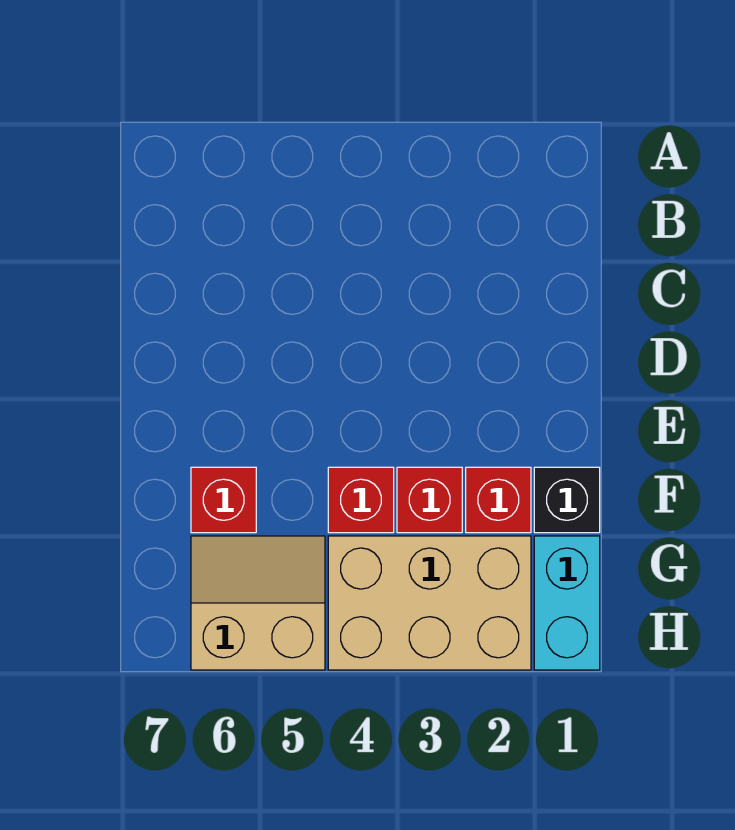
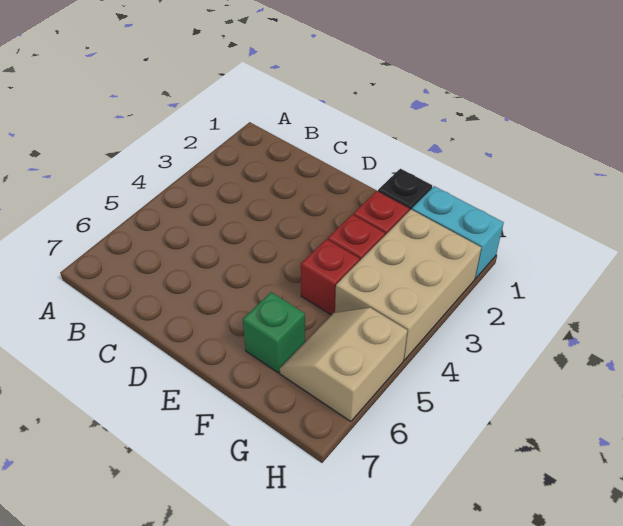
red 1x1 brick [191,467,256,533] -> green 1x1 brick [243,292,305,373]

